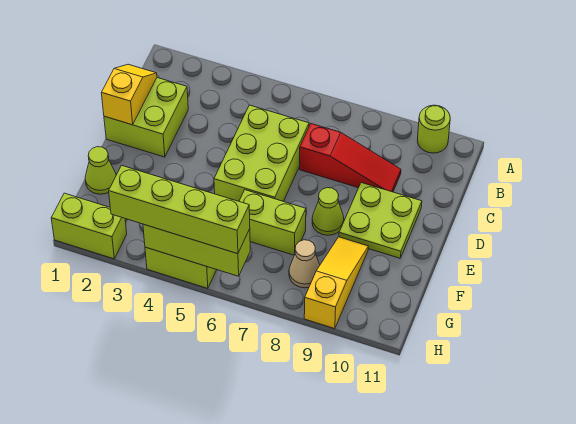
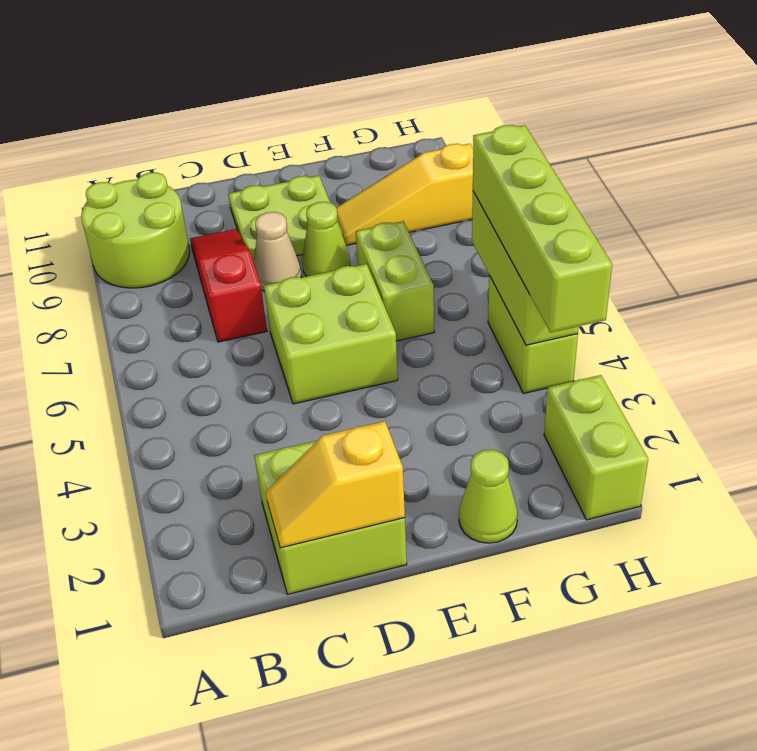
lime 1x1 round brick [418,105,450,153] -> lime 2x2 round brick [81,172,190,288]
lime 2x3 brick [214,105,309,201] -> lime 2x2 brick [264,264,398,404]
tan 1x1 cone [289,240,320,288] -> tan 1x1 cone moved to [254,212,301,291]

